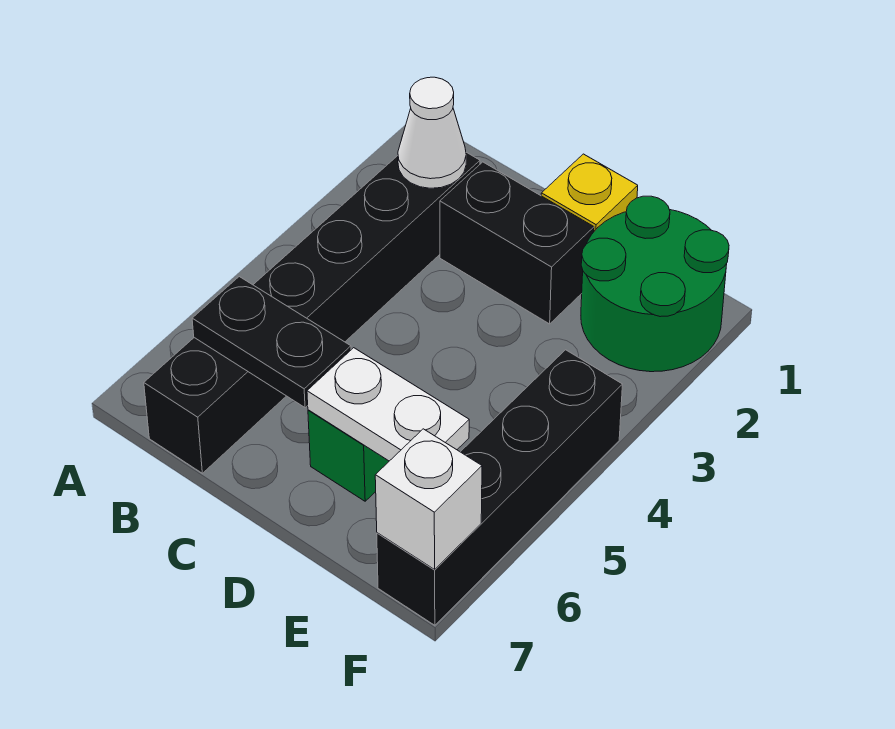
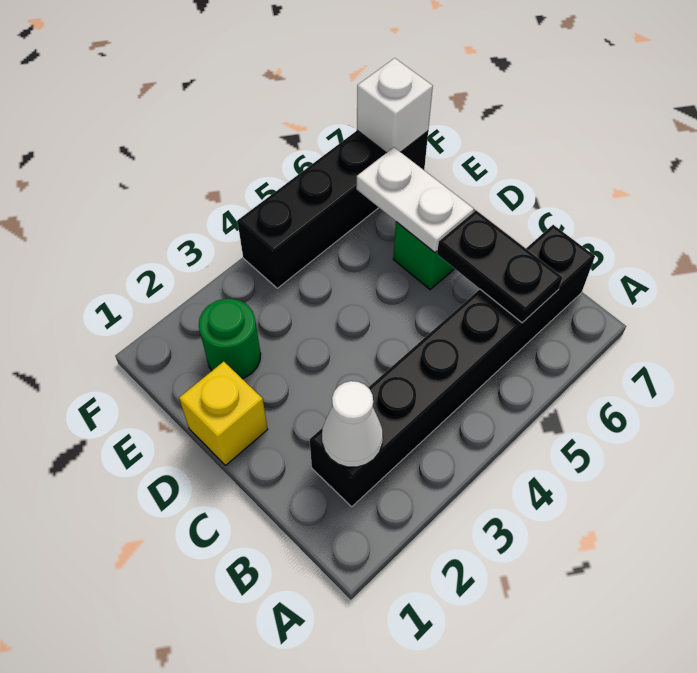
black 1x2 brick [440,162,594,324] -> none
green 2x2 round brick [581,196,729,372] -> green 1x1 round brick [199,299,261,379]

